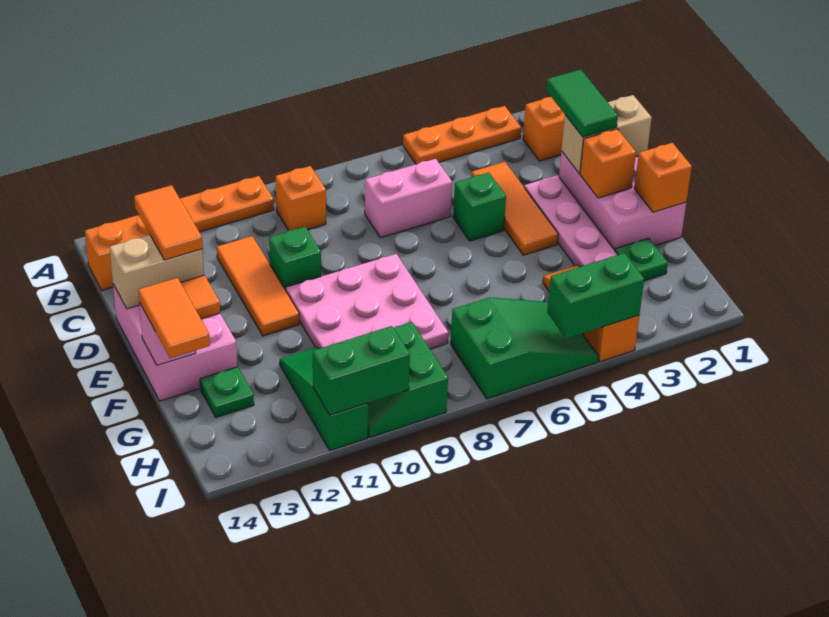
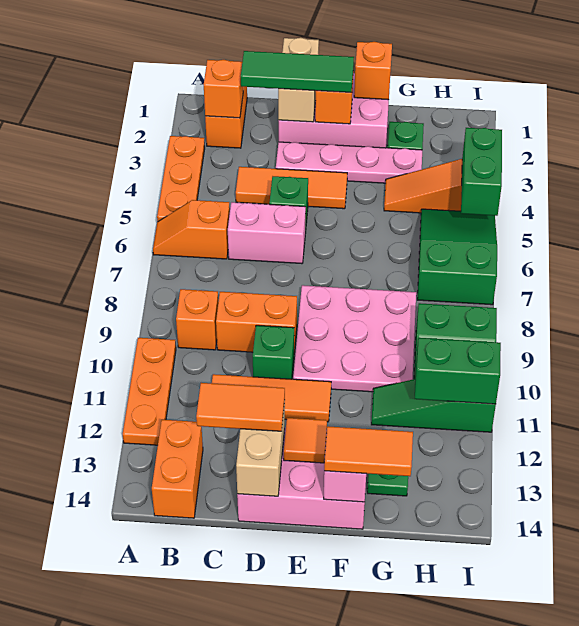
none -> orange 1x2 slope [153,200,230,259]
none -> orange 1x1 brick [204,60,243,118]
green 1x2 tile [547,69,618,137] -> green 1x3 tile [241,51,354,92]
pink 1x2 brick [365,159,452,238] -> pink 1x2 brick turned to [228,202,306,264]
none -> orange 1x2 brick [216,292,297,352]
green 1x2 brick [313,326,410,415] -> green 1x2 brick turned to [415,338,501,404]

